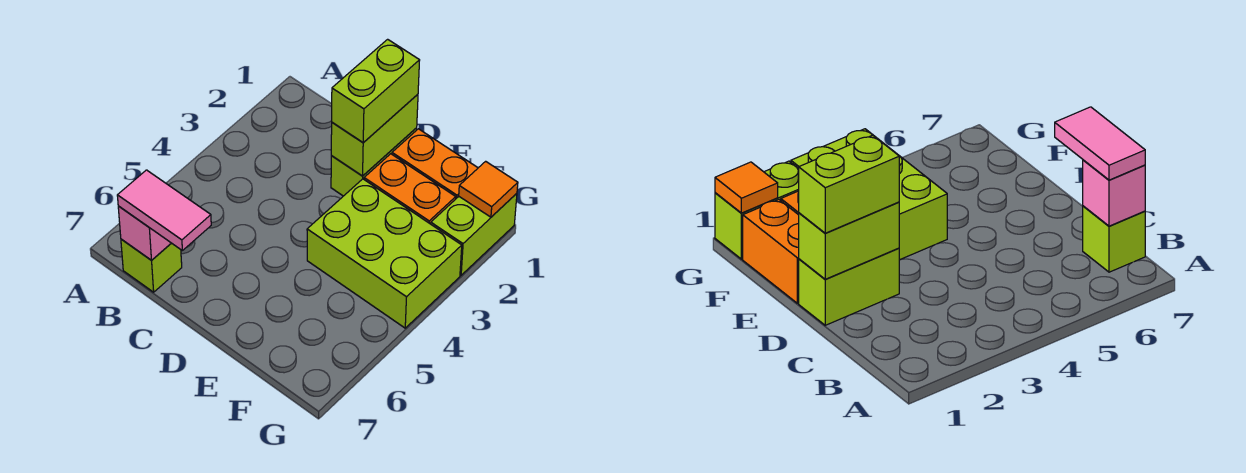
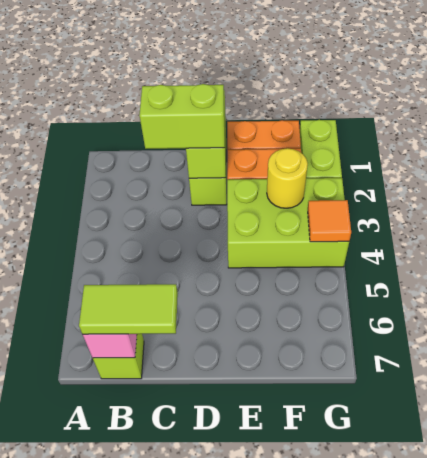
pink 1x2 tile [117,170,211,250] -> lime 1x2 tile [79,284,178,334]
lime 1x2 brick [332,39,420,143] -> lime 1x2 brick turned to [139,84,225,149]
none -> yellow 1x1 round brick [267,148,308,208]
orange 1x1 tile [459,161,518,217] -> orange 1x1 tile moved to [308,200,351,242]

